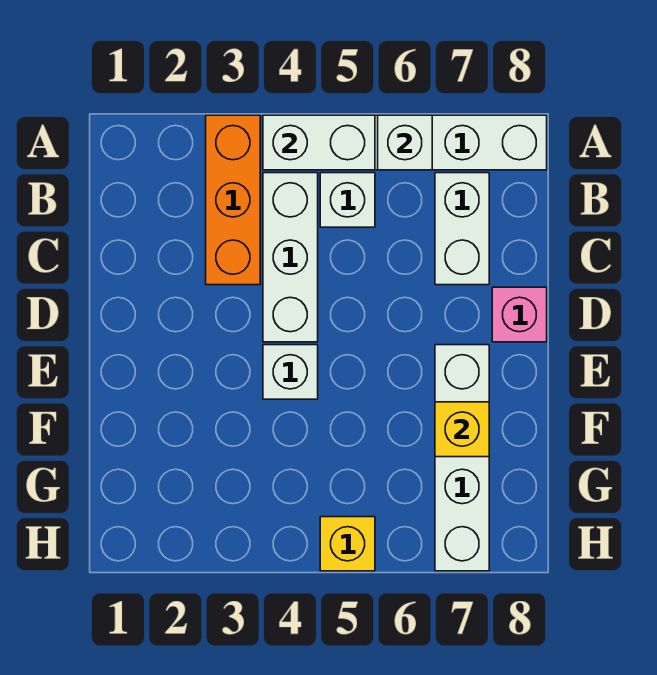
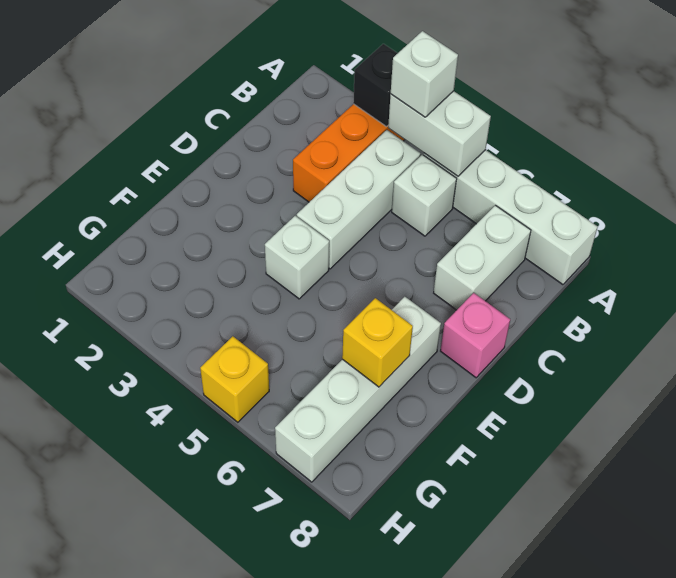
none -> black 1x1 brick [353,44,398,127]
white 1x1 brick [378,115,432,170] -> white 1x1 brick moved to [391,31,458,117]

